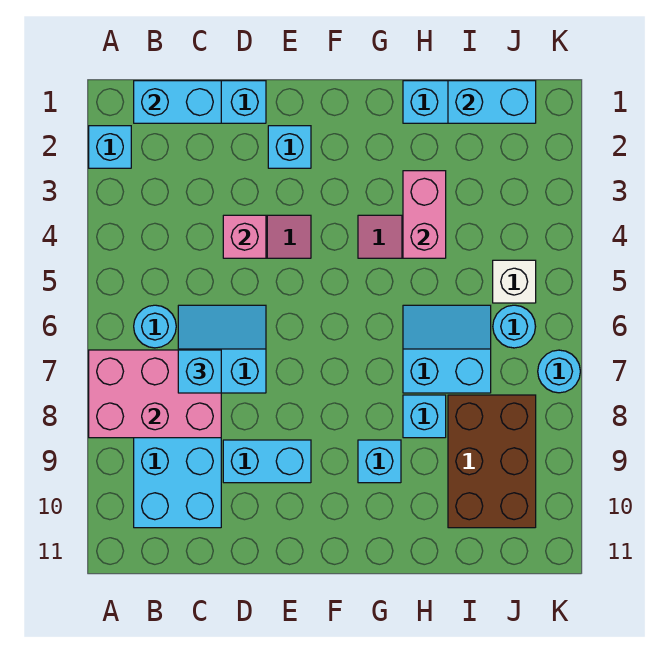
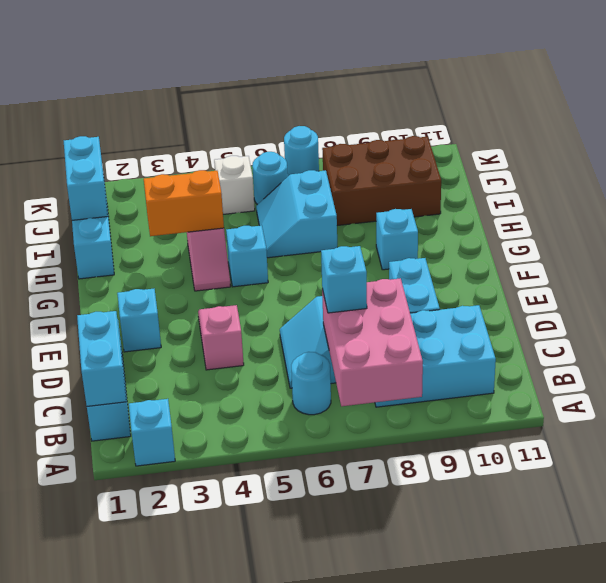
pink 1x1 brick [223,215,266,258] -> none
pink 1x2 brick [403,171,446,258] -> orange 1x2 brick [144,170,224,236]
cyan 1x1 brick [403,395,446,438] -> cyan 1x1 brick moved to [226,225,268,287]

